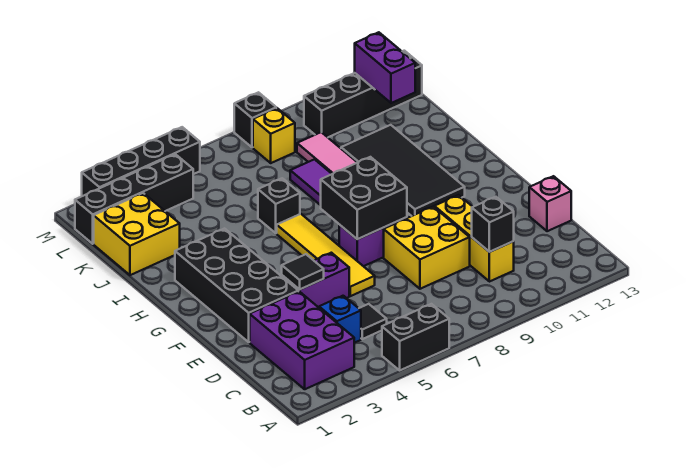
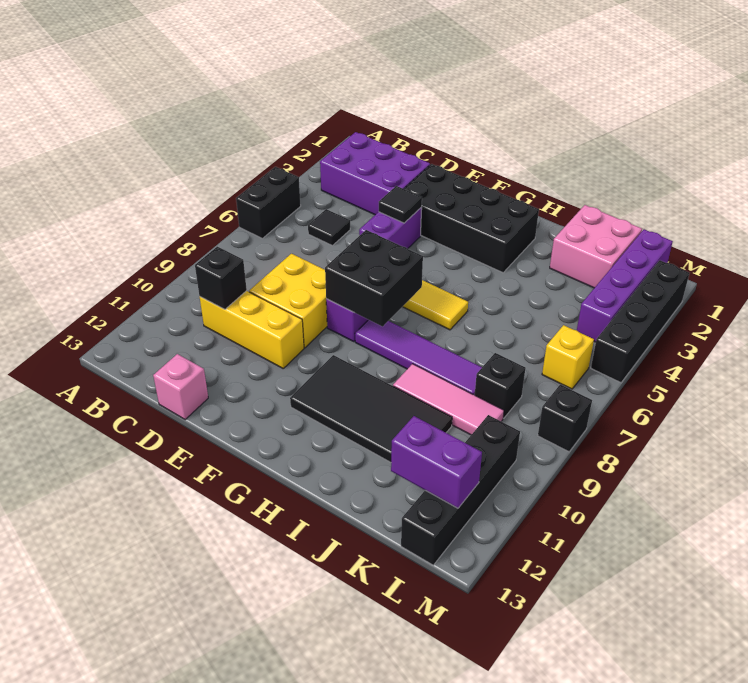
blue 1x1 brick [319,296,361,343] -> none
black 1x1 brick [258,178,300,233] -> black 1x1 brick moved to [475,353,526,418]
yellow 2x2 brick [94,193,180,275] -> pink 2x2 brick [550,205,642,288]
black 1x4 brick [75,154,193,244] -> purple 1x4 brick [577,229,673,342]
yellow 1x1 brick [253,108,295,163] -> yellow 1x1 brick moved to [542,325,594,389]

